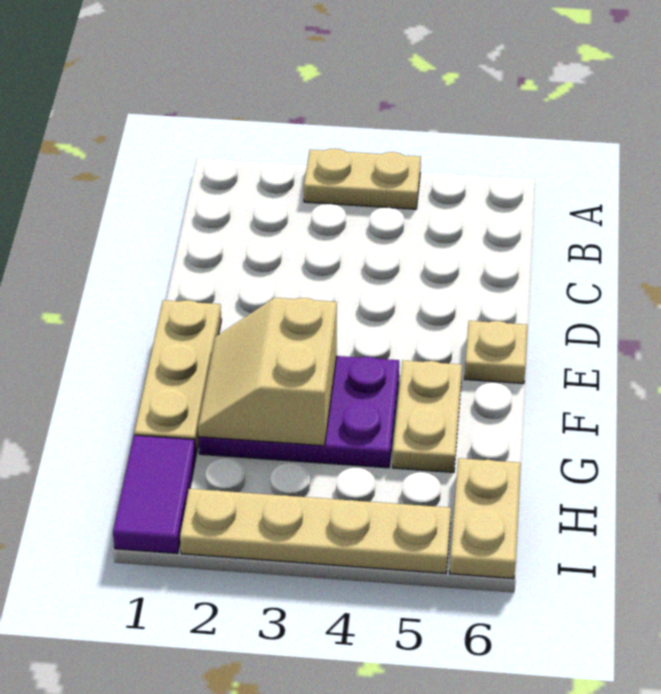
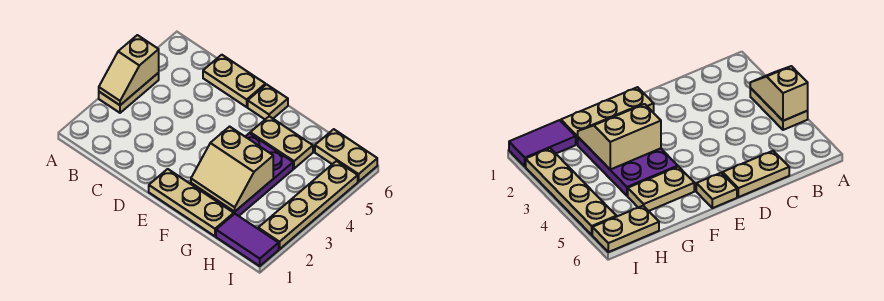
none -> tan 1x2 slope [99,35,159,105]
none -> tan 1x2 plate [203,55,265,107]

